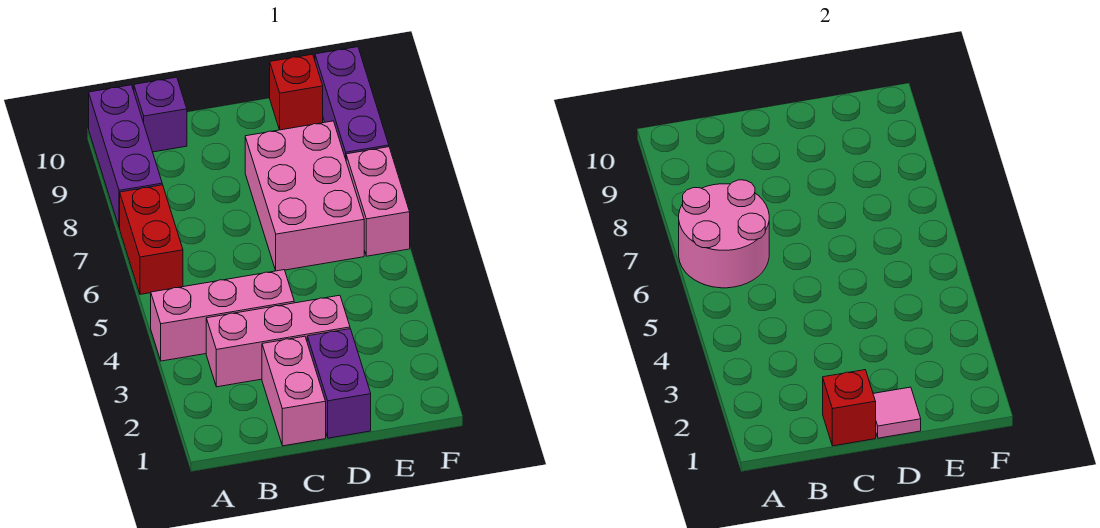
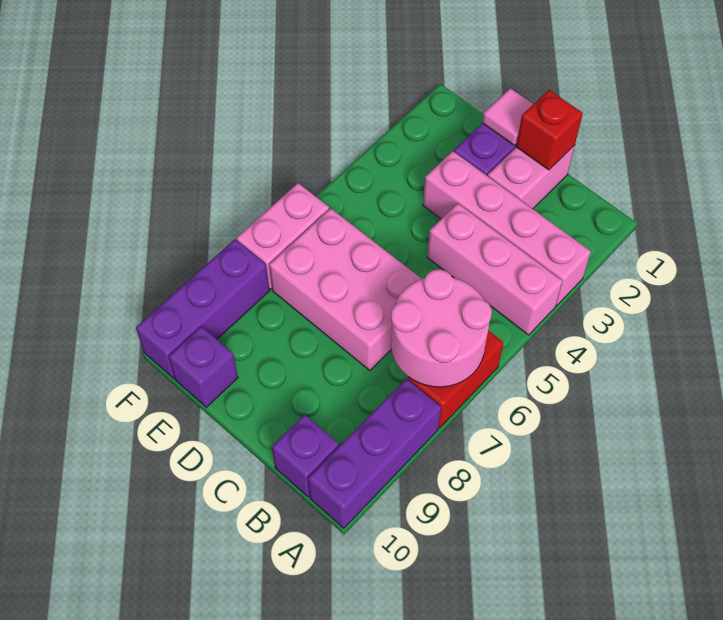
pink 1x3 brick [206,295,350,387] -> pink 1x4 brick [423,151,591,306]
pink 2x3 brick [245,121,364,271] -> pink 2x3 brick turned to [269,208,422,371]
red 1x1 brick [270,54,323,130] -> purple 1x1 brick [169,326,238,407]

